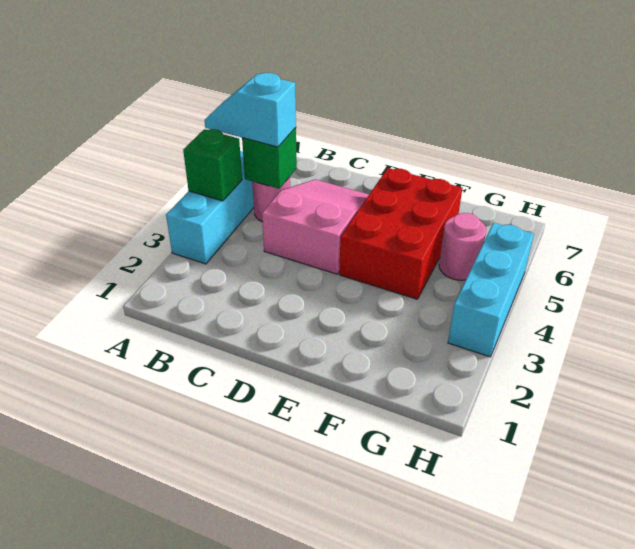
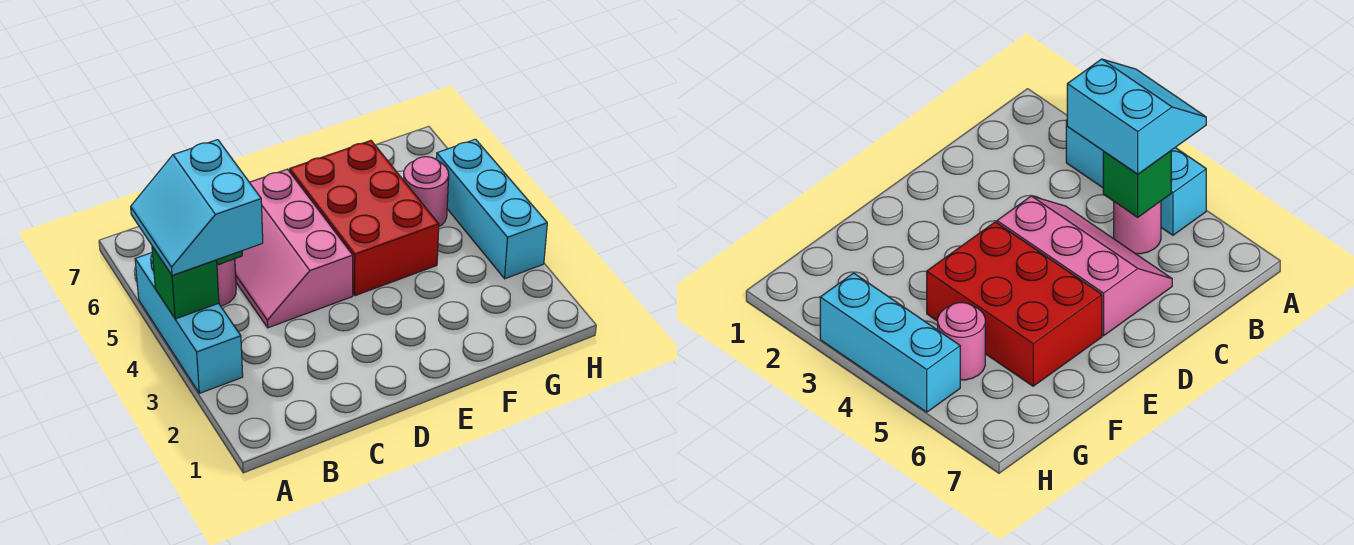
cyan 1x2 slope [204,73,296,147] -> cyan 2x2 slope [131,140,263,275]
pink 2x3 slope [262,179,369,274] -> pink 2x3 slope turned to [235,169,353,328]

